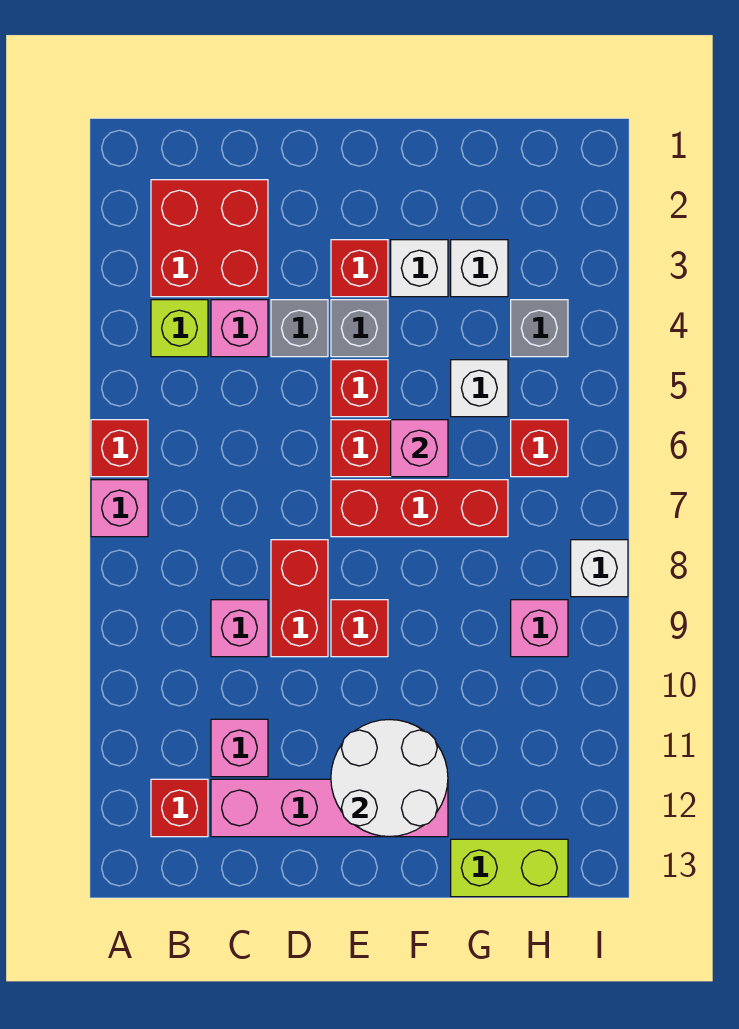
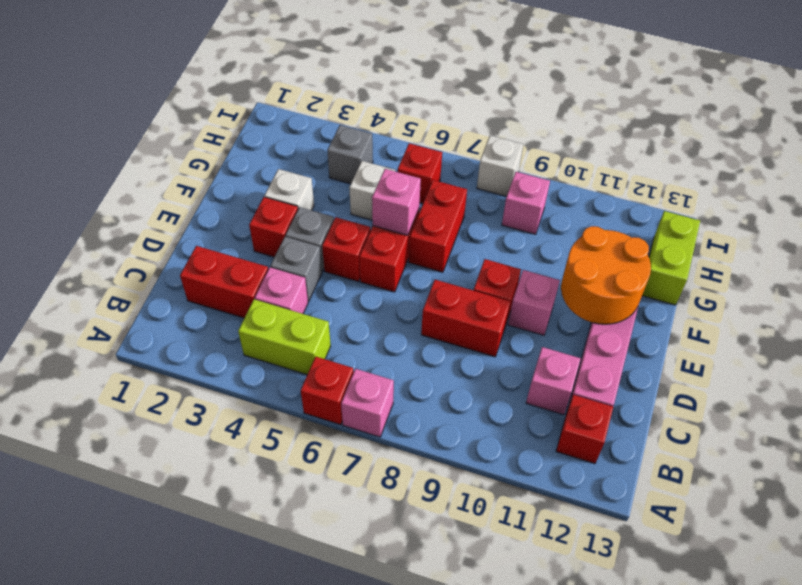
red 2x2 brick [151,180,268,297] -> red 1x2 brick [180,246,268,318]
lime 1x1 brick [151,300,208,357] -> lime 1x2 brick [238,299,331,375]
pink 1x1 brick [211,600,268,657] -> pink 1x1 brick moved to [508,270,560,335]
red 1x3 brick [331,480,508,537] -> red 1x2 brick [409,180,467,272]
white 2x2 round brick [331,720,448,837] -> orange 2x2 round brick [561,226,651,324]
white 1x1 brick [451,240,508,297] -> none

